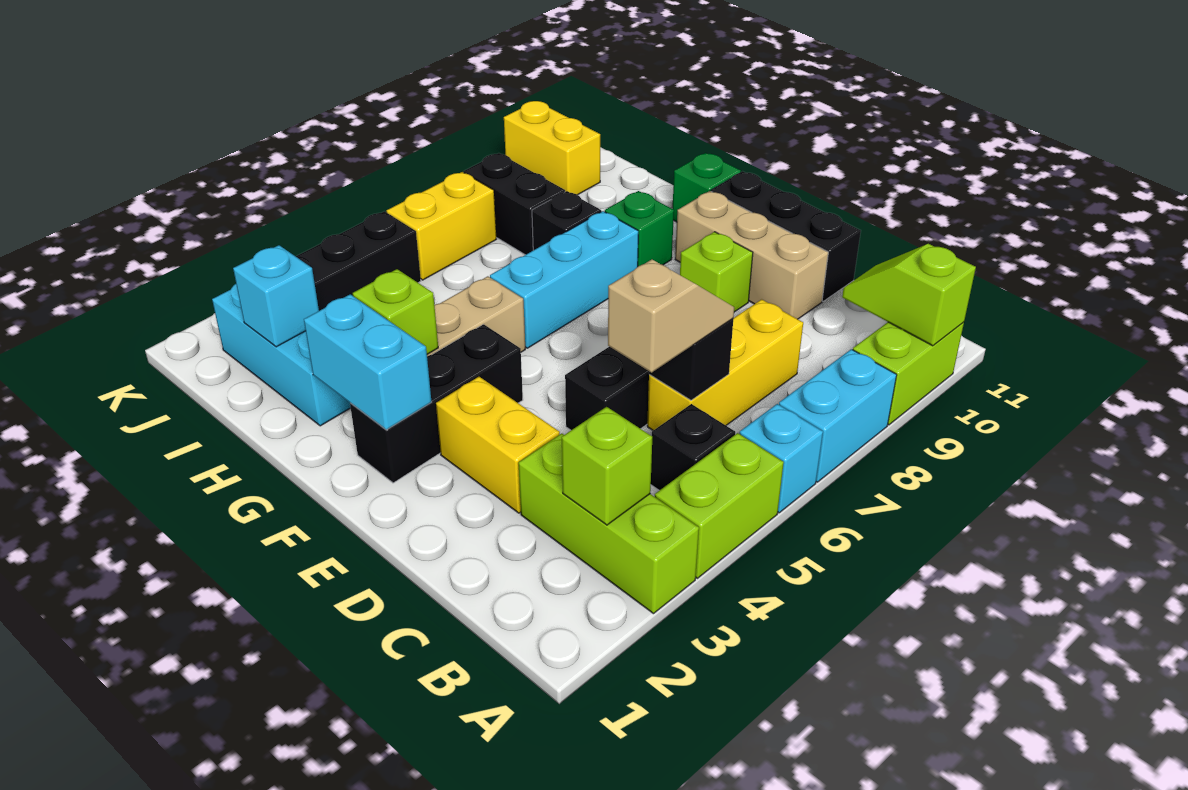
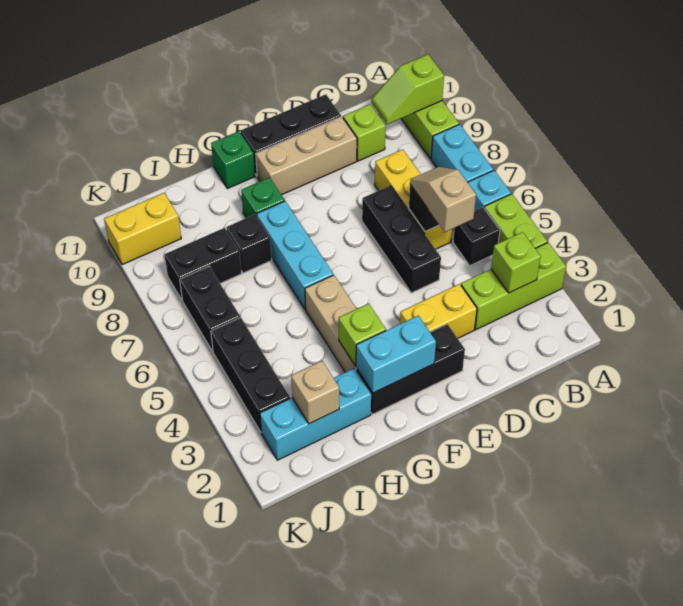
lime 1x1 brick [680,232,753,312] -> lime 1x1 brick moved to [343,104,386,161]
black 1x3 brick [350,324,523,483] -> black 1x3 brick turned to [356,324,465,414]
cyan 1x1 brick [233,245,319,347] -> tan 1x1 brick [291,361,339,424]
yellow 1x2 brick [386,172,496,280] -> black 1x2 brick [180,266,240,351]

